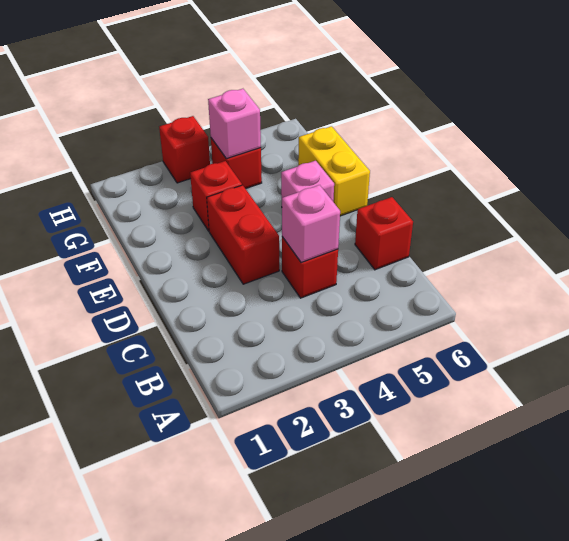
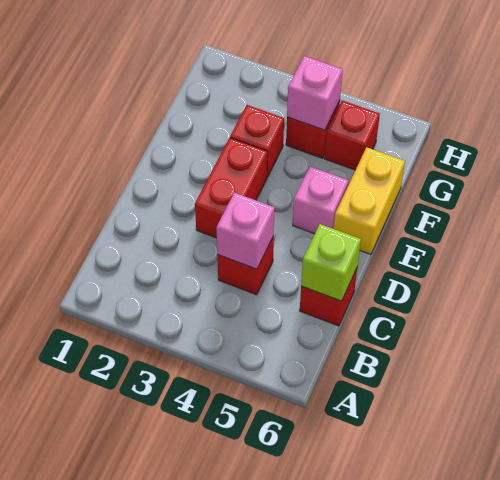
none -> lime 1x1 brick [301,224,361,301]
red 1x1 brick [159,116,210,183] -> red 1x1 brick moved to [325,100,380,170]

